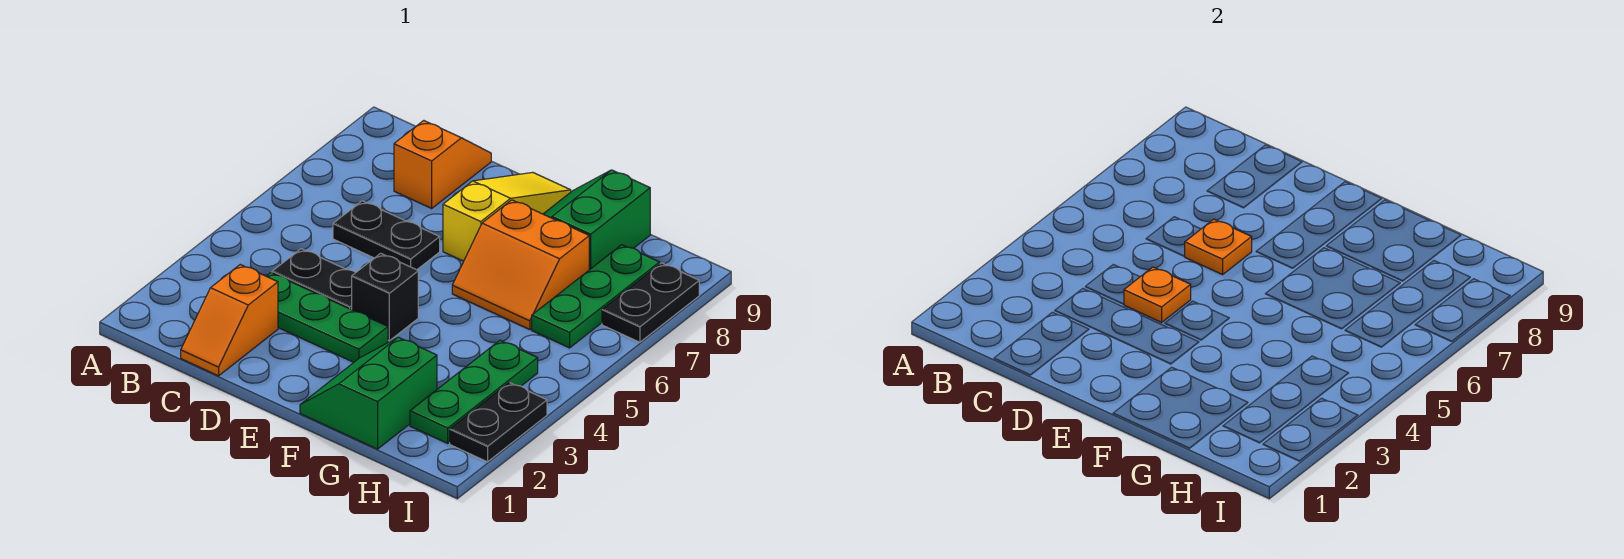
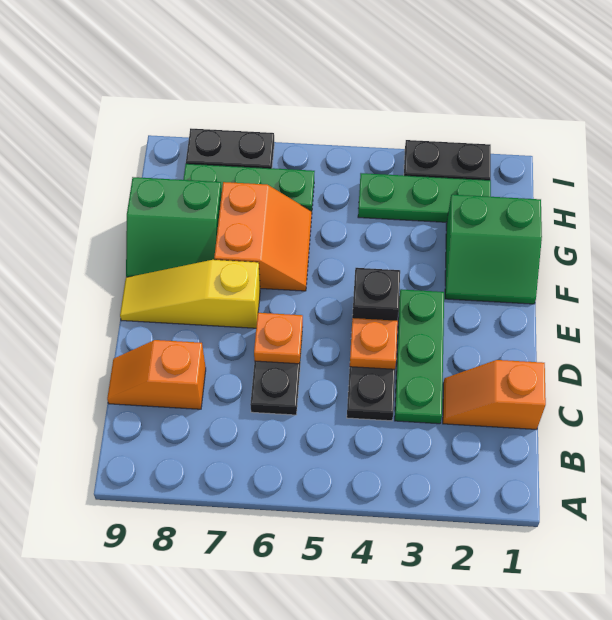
orange 1x2 slope [181,265,278,376] -> orange 1x2 slope turned to [443,360,546,430]

